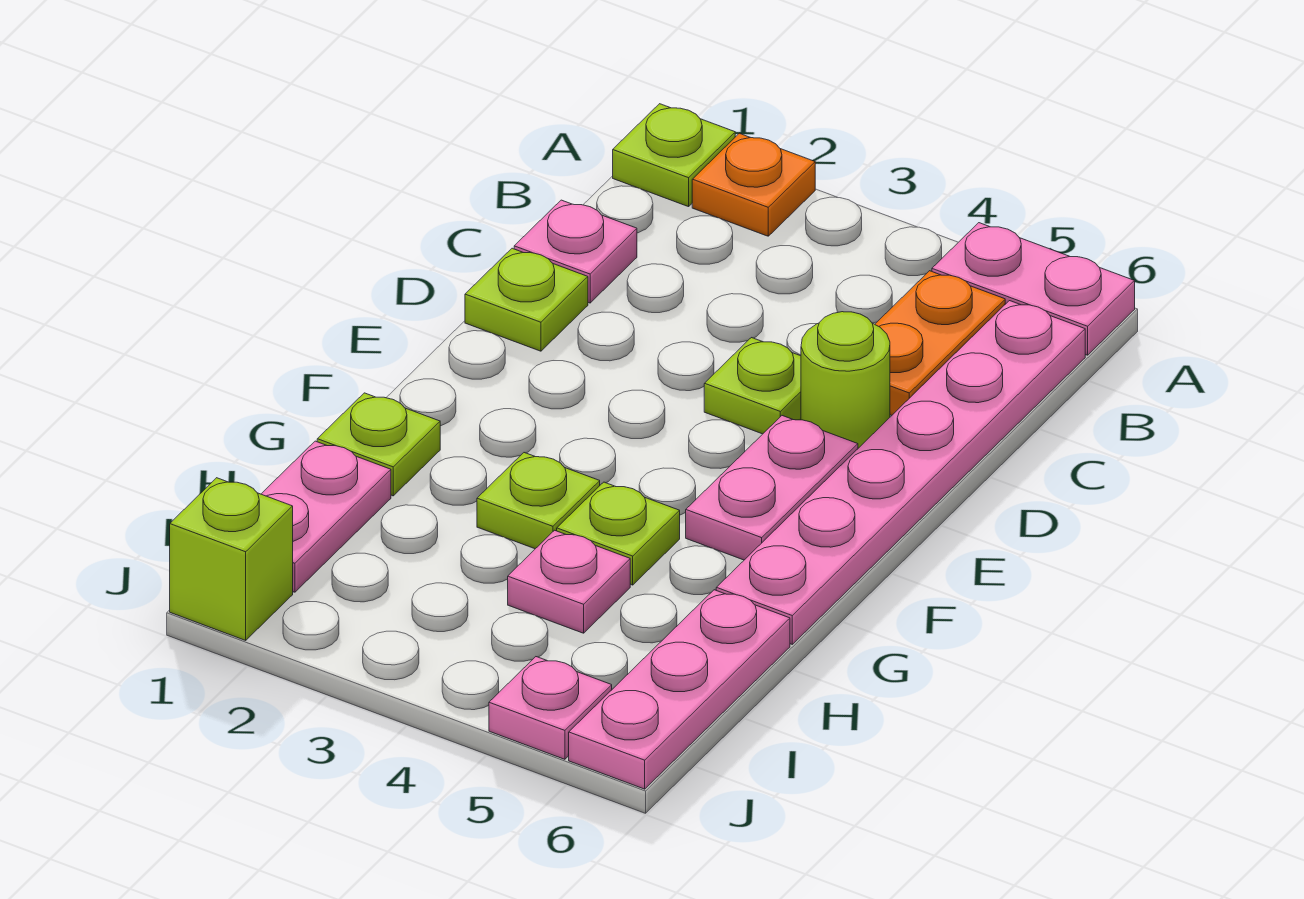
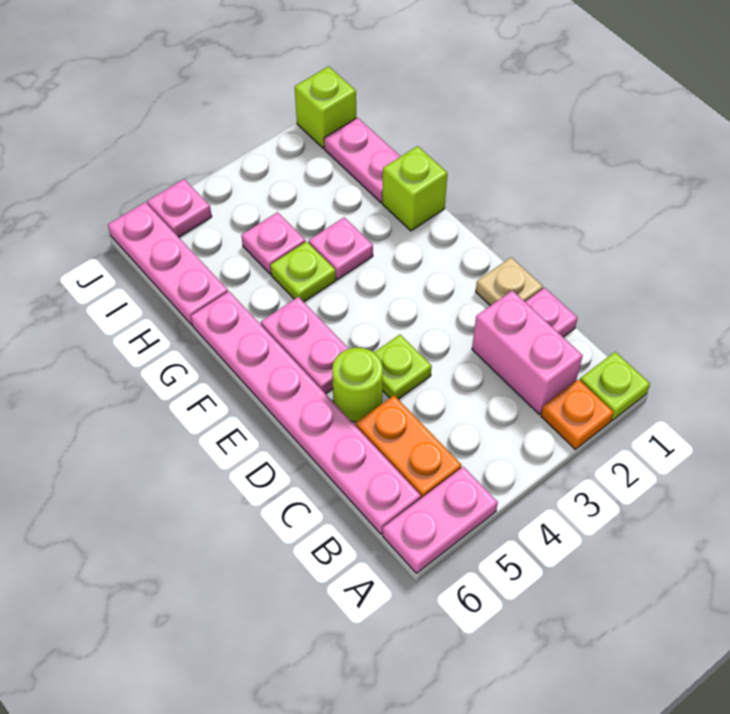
none -> pink 1x2 brick [472,290,583,414]
lime 1x1 plate [465,248,588,351] -> tan 1x1 plate [476,257,543,306]
lime 1x1 plate [317,393,440,496] -> lime 1x1 brick [382,146,447,231]
lime 1x1 plate [477,453,600,549] -> pink 1x1 plate [309,217,373,279]

